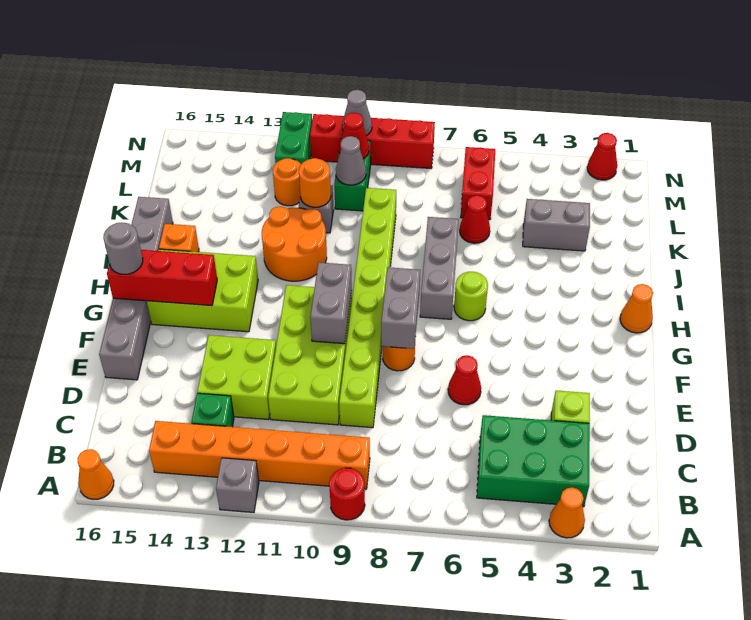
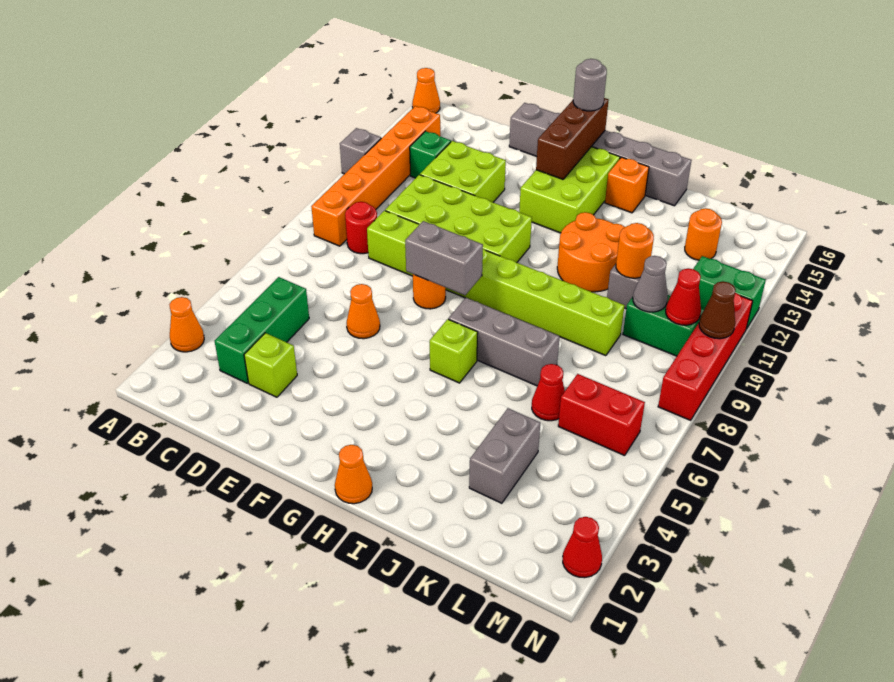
red 1x1 round brick [329,468,365,520] -> red 1x1 round brick moved to [345,202,377,254]
green 2x3 brick [477,415,590,507] -> green 1x3 brick [215,277,309,383]
red 1x1 cone [448,355,481,405] -> orange 1x1 cone [347,284,380,339]
grey 1x2 brick [310,262,352,344] -> none
red 1x3 brick [107,250,217,306] -> brown 1x3 brick [536,98,609,179]
lime 1x1 round brick [454,272,488,321] -> lime 1x1 brick [430,319,478,383]
orange 1x1 round brick [273,158,301,206] -> orange 1x1 round brick moved to [685,208,722,260]
grey 1x1 cone [342,90,372,136] -> brown 1x1 cone [699,281,736,339]

